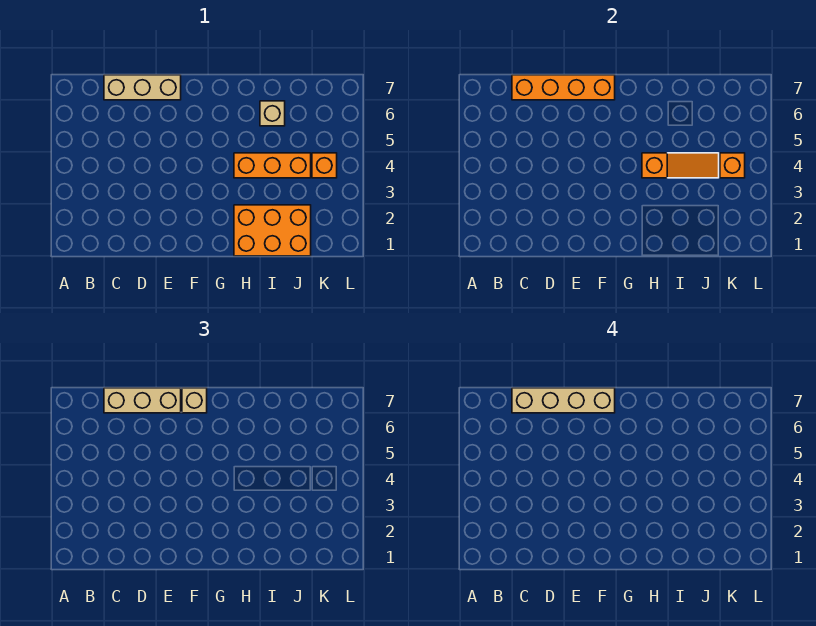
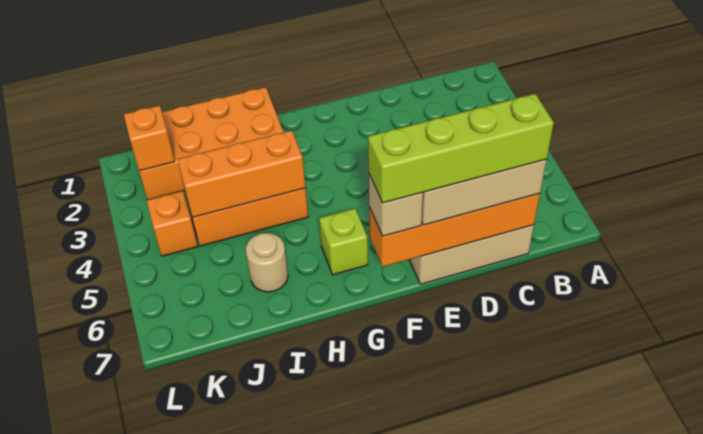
tan 1x4 brick [512,388,615,413] -> lime 1x4 brick [368,94,554,203]
none -> lime 1x1 brick [319,208,368,275]
orange 2x3 brick [234,205,311,256] -> orange 2x4 brick [139,87,283,200]
orange 1x3 slope [642,153,719,178] -> orange 1x3 brick [177,130,305,217]
tan 1x1 brick [260,101,285,126] -> tan 1x1 round brick [246,233,288,292]
orange 1x1 brick [720,153,745,178] -> orange 1x1 brick moved to [124,106,175,171]

